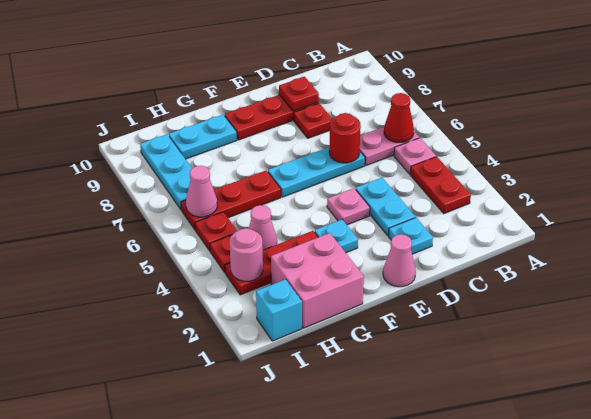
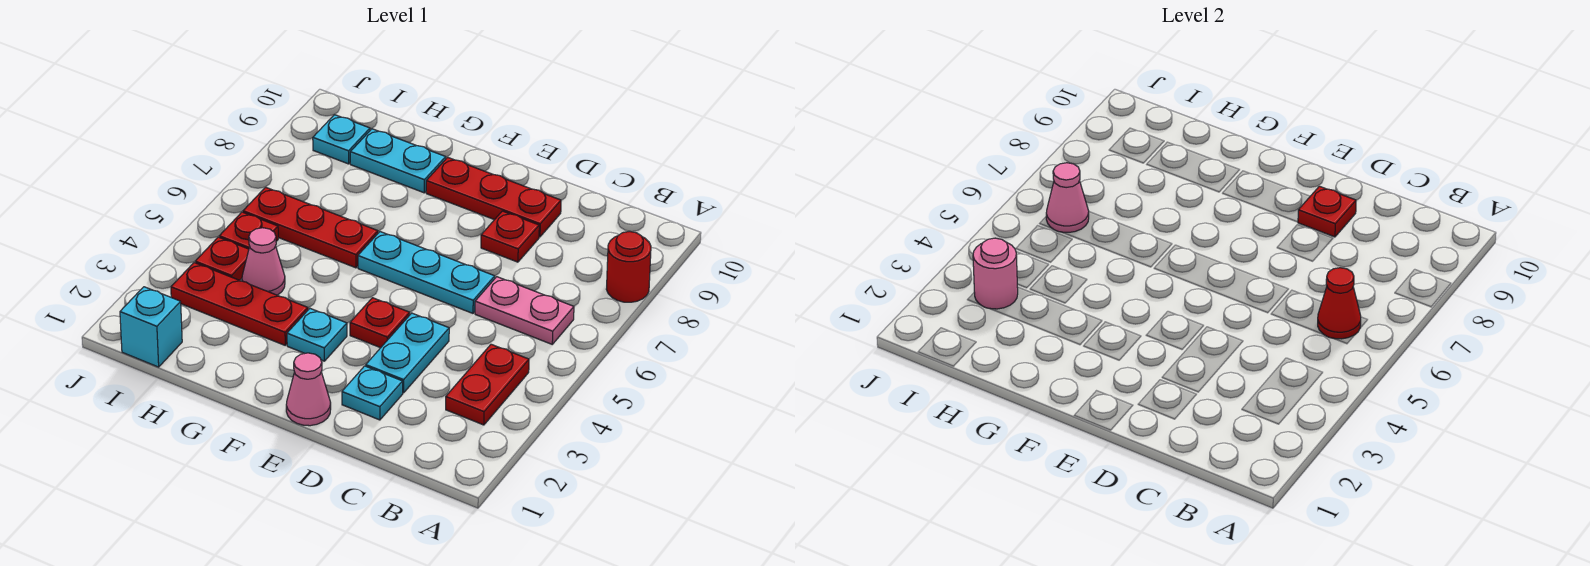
pink 1x1 plate [394,138,436,174] -> none
red 1x1 round brick [329,113,361,163] -> red 1x1 round brick moved to [606,231,651,302]
pink 1x1 plate [327,188,370,225] -> red 1x1 plate [350,298,410,348]
pink 2x2 brick [271,233,364,328] -> none
cyan 1x3 plate [140,134,192,209] -> cyan 1x1 plate [313,115,370,164]

